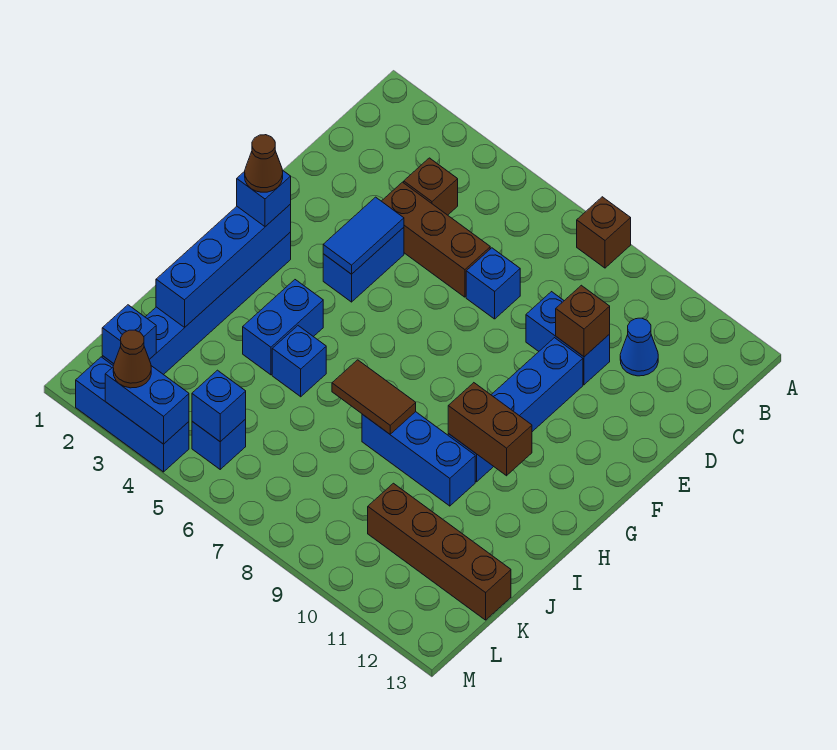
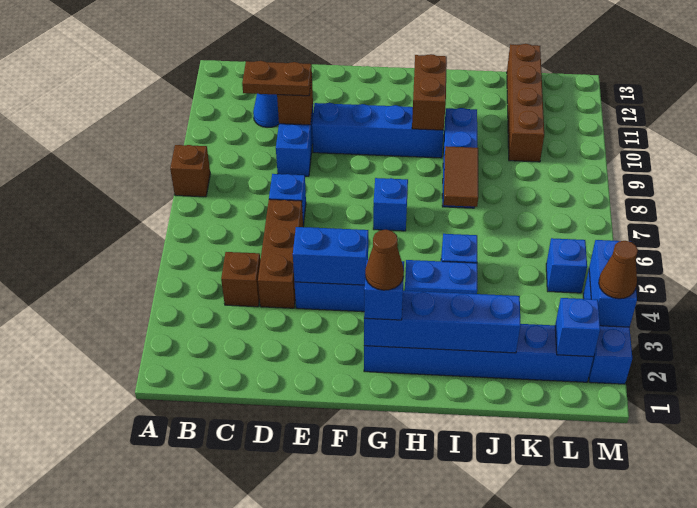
none -> brown 1x2 plate [242,61,312,96]
blue 1x2 tile [323,197,404,274] -> blue 1x2 brick [293,227,368,285]
blue 1x1 brick [192,370,246,442] -> blue 1x1 brick moved to [373,178,408,231]

